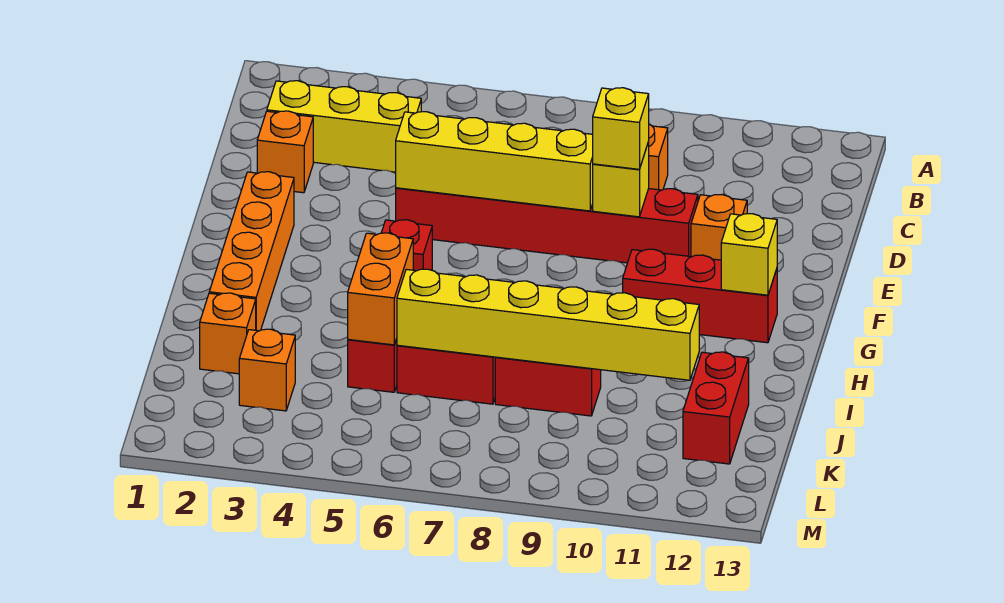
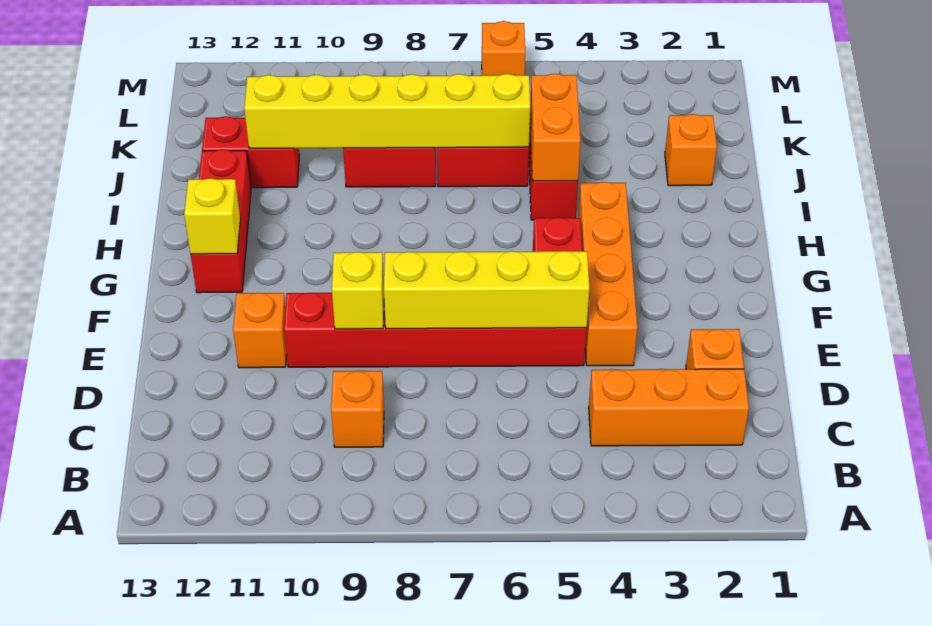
yellow 1x3 brick [267,81,421,172] -> orange 1x3 brick [589,369,749,446]
yellow 1x1 brick [593,88,649,169] -> none
orange 1x4 brick [209,172,294,331] -> orange 1x4 brick moved to [578,182,637,366]
red 1x3 brick [623,249,777,343] -> red 1x3 brick turned to [191,150,251,293]
red 1x2 brick [683,352,749,464] -> red 1x2 brick turned to [202,116,299,188]
orange 1x1 brick [239,329,295,411] -> orange 1x1 brick moved to [482,21,525,75]

